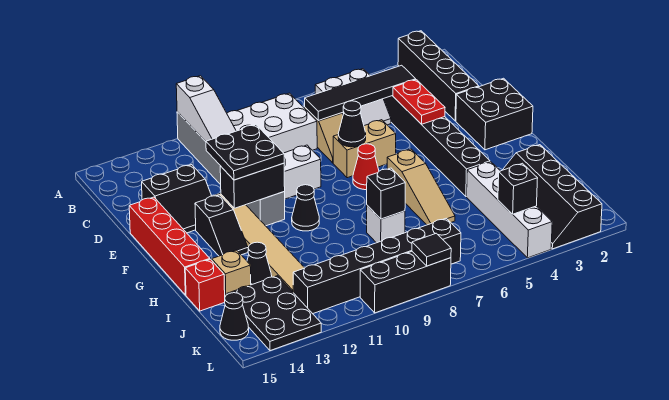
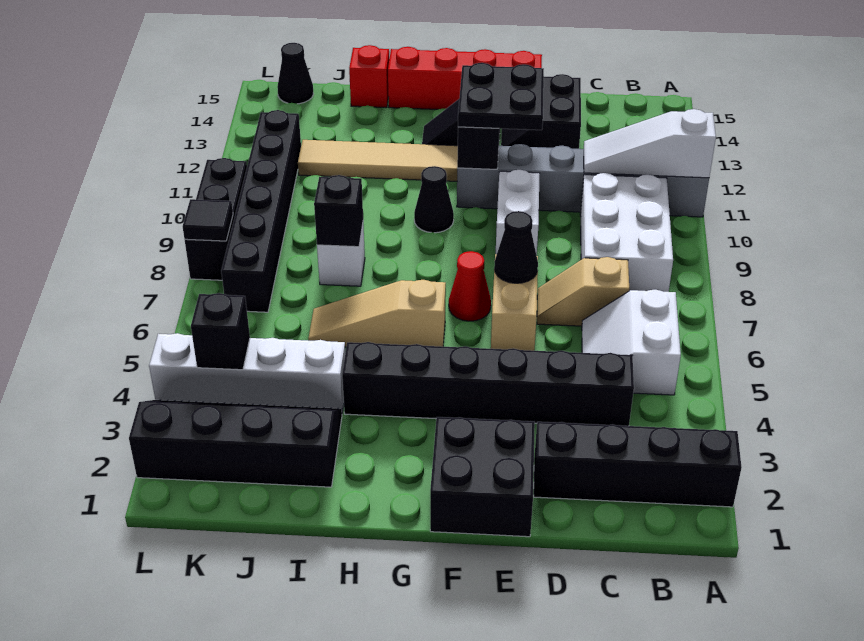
black 1x4 tile [305,65,416,120] -> none
red 1x2 plate [393,80,445,124] -> none
black 1x1 cone [247,242,272,285] -> none
tan 1x1 brick [212,250,251,296] -> none
black 2x3 plate [227,276,321,351] -> none

